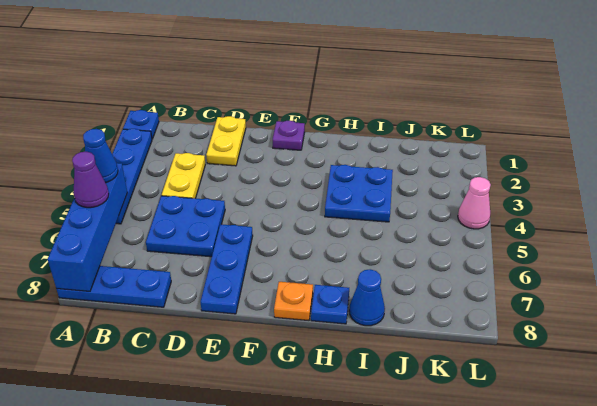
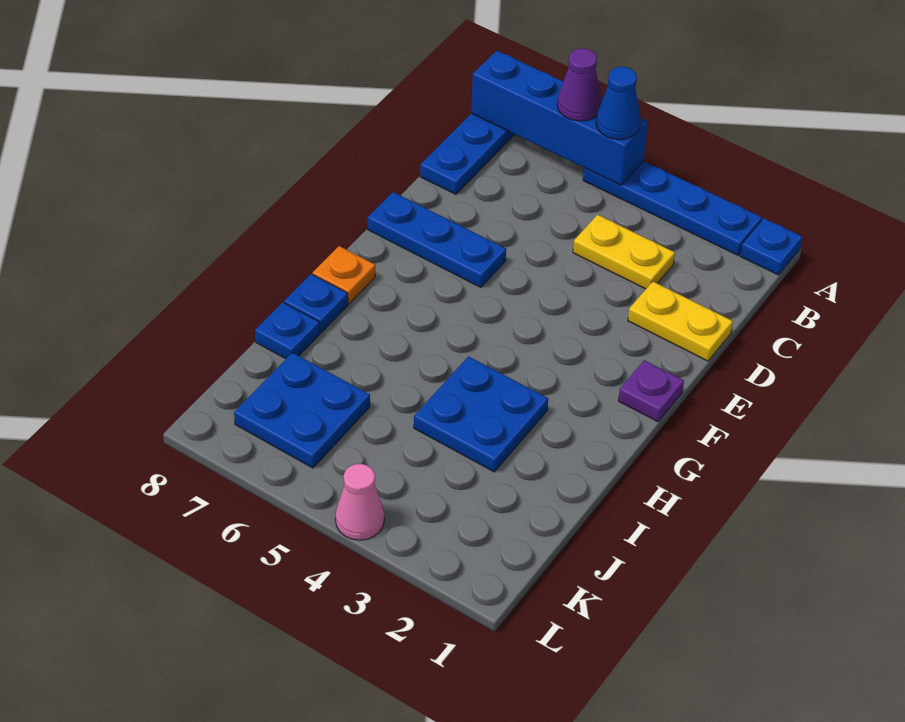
blue 2x2 plate [146,196,225,257] -> blue 2x2 plate moved to [234,353,370,468]
blue 1x1 cone [349,269,385,326] -> blue 1x1 plate [255,302,320,359]

